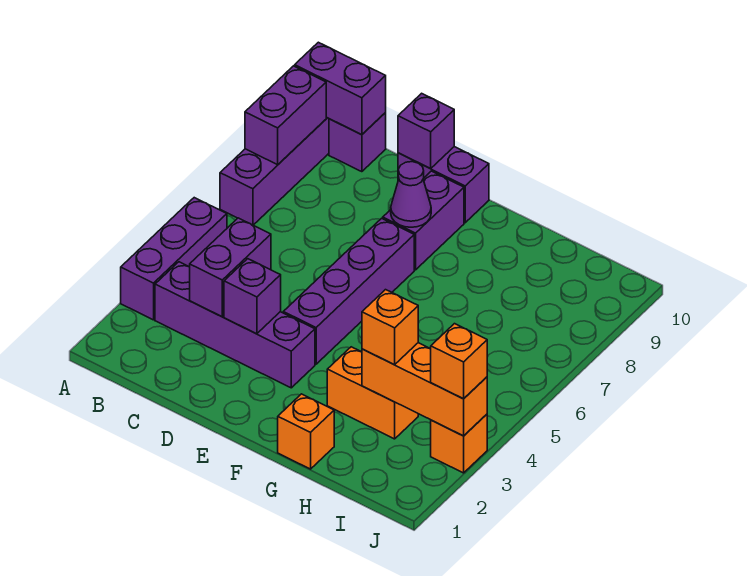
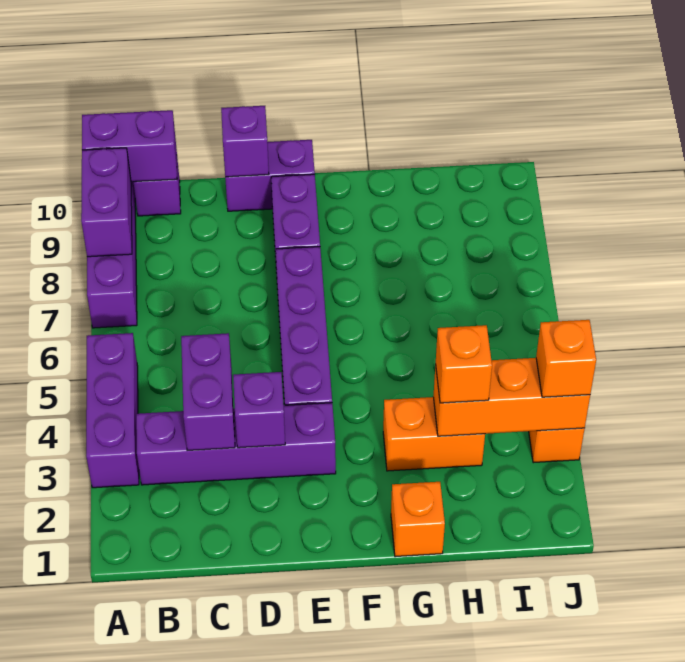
purple 1x1 cone [391,162,431,227] -> none

